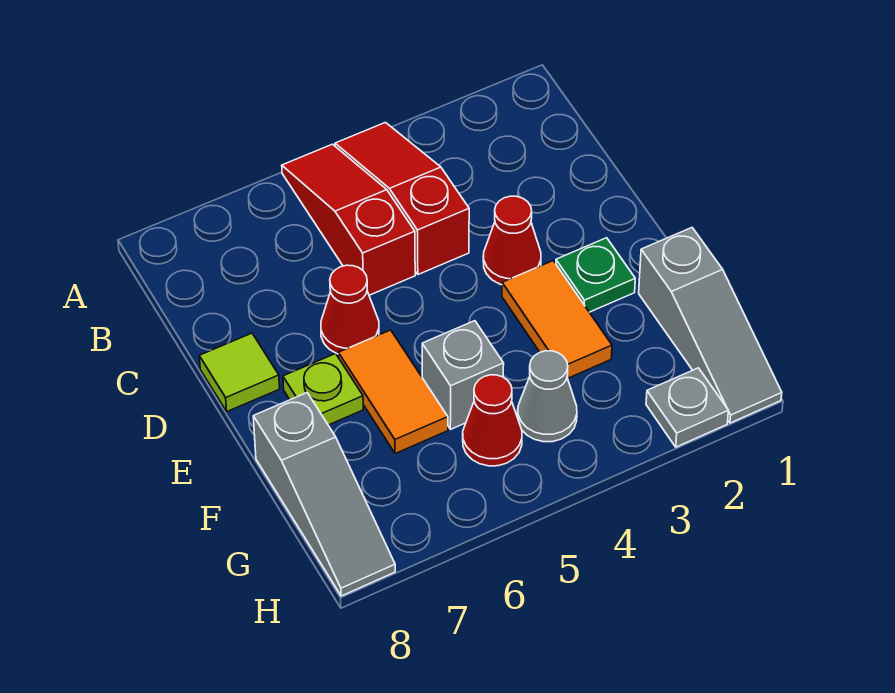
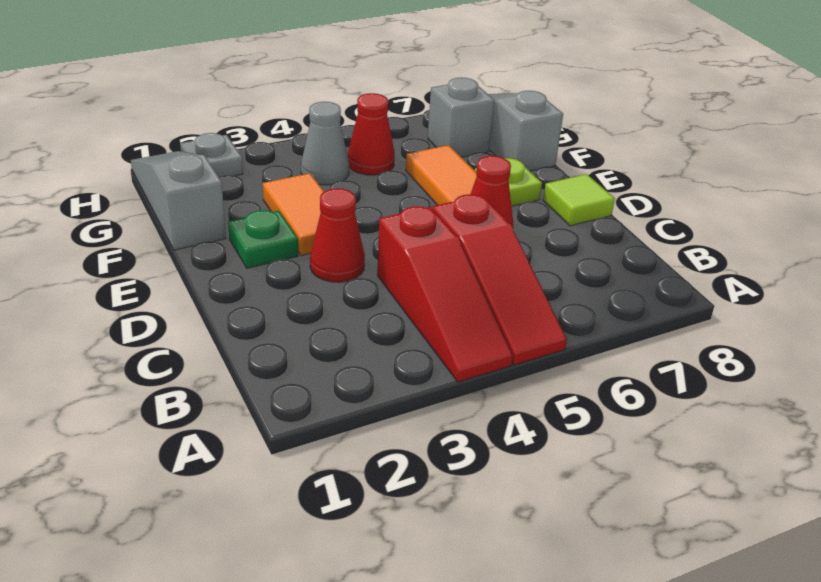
grey 1x1 brick [422,321,504,429] -> grey 1x1 brick moved to [428,77,494,157]

